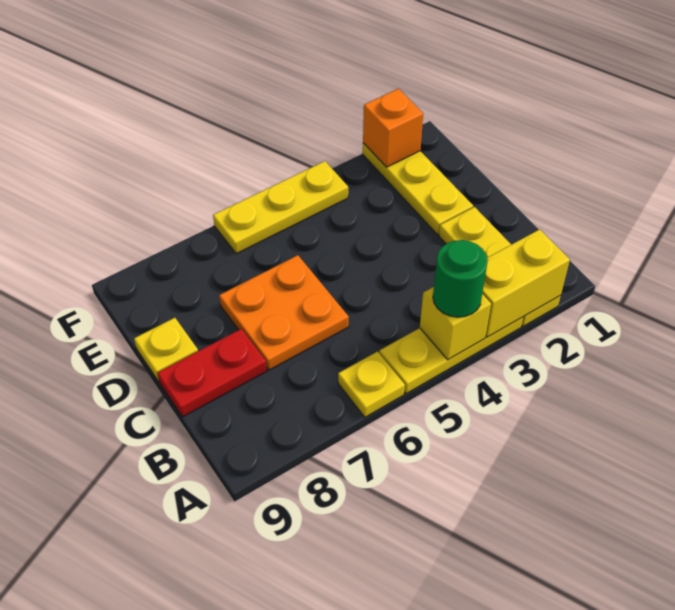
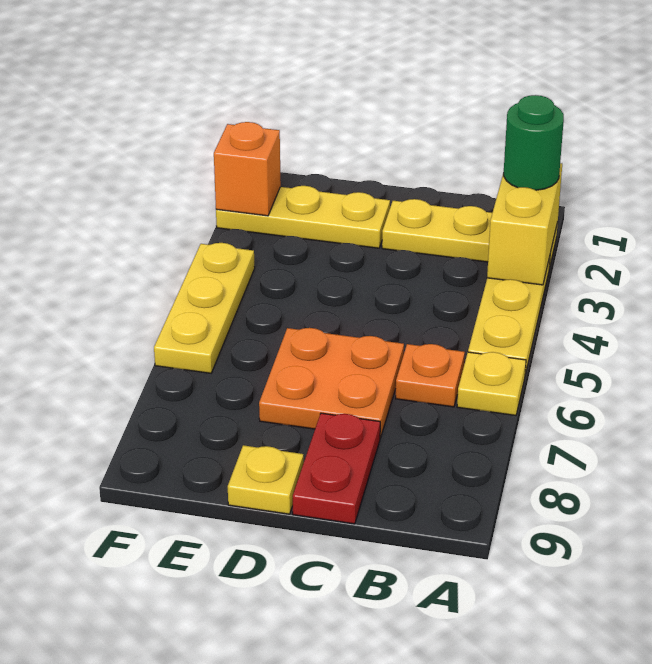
yellow 1x1 brick [420,287,491,360] -> none
green 1x1 round brick [433,240,488,317] -> green 1x1 round brick moved to [504,95,564,190]
none -> orange 1x1 plate [396,344,465,407]

